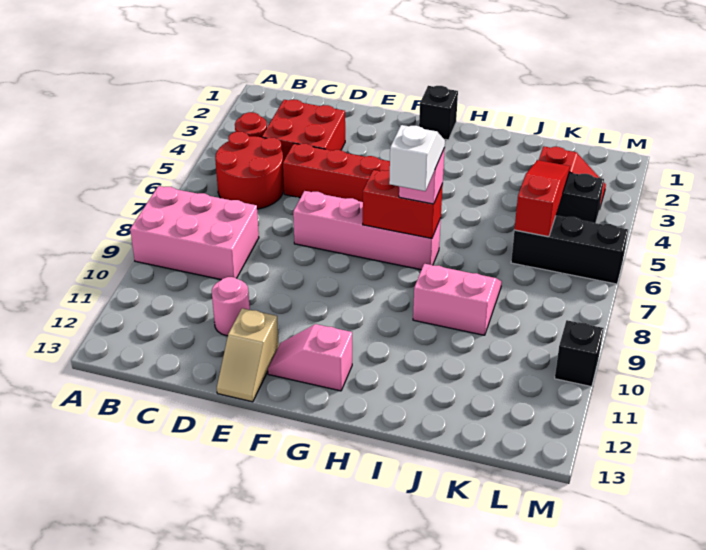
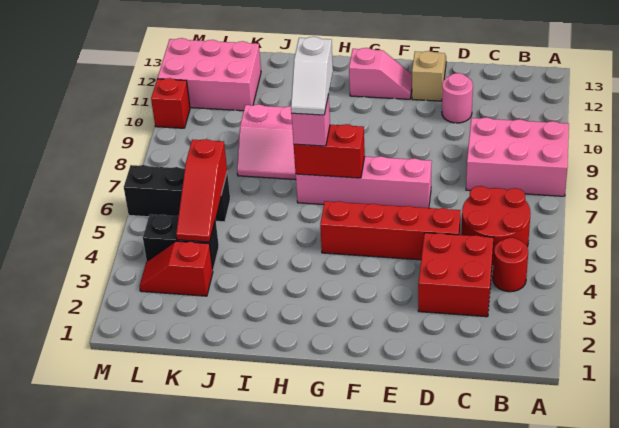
black 1x1 brick [419,86,458,140] -> none
none -> pink 2x3 brick [158,38,261,111]
black 1x1 brick [555,320,604,387] -> red 1x1 brick [151,78,190,128]

